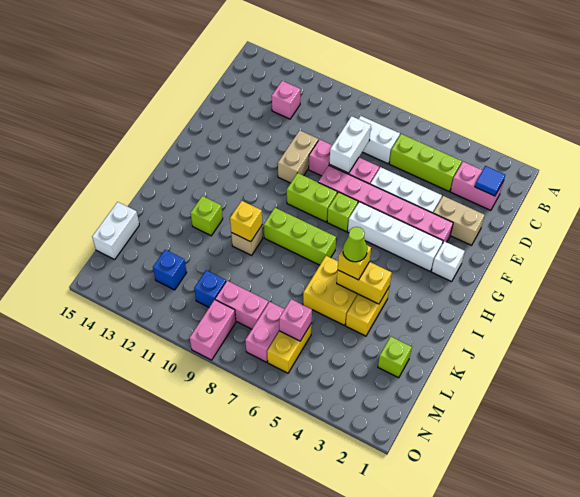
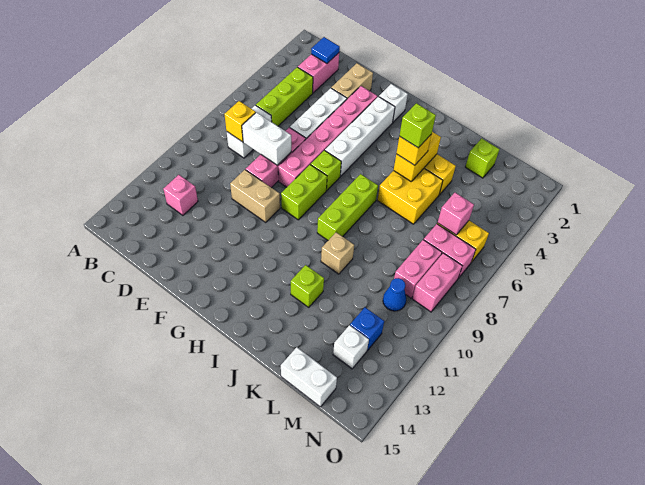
lime 1x1 cone [343,227,367,262] -> lime 1x1 brick [399,103,436,148]
yellow 1x1 brick [230,201,262,242] -> yellow 1x1 brick moved to [224,101,256,142]
blue 1x1 brick [194,270,226,307] -> blue 1x1 cone [383,278,406,311]
none -> white 1x1 brick [333,325,369,369]
pink 1x2 brick [190,300,236,360] -> pink 1x2 brick turned to [412,253,462,312]

